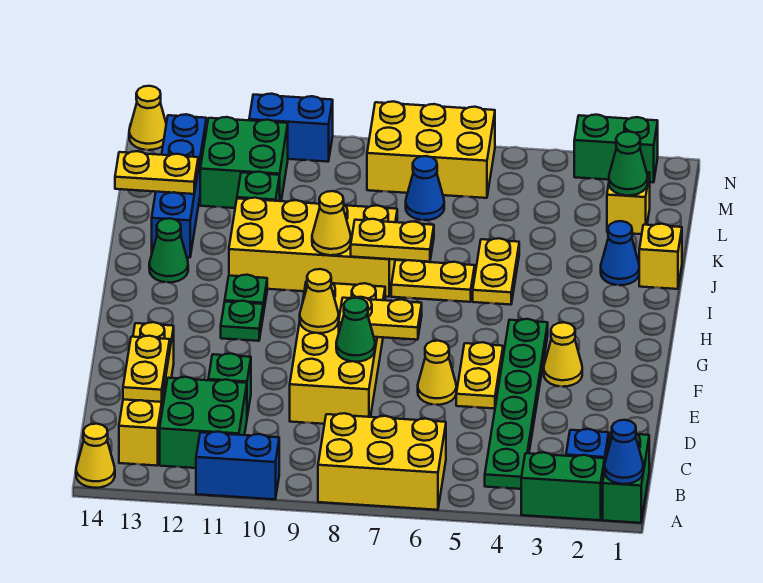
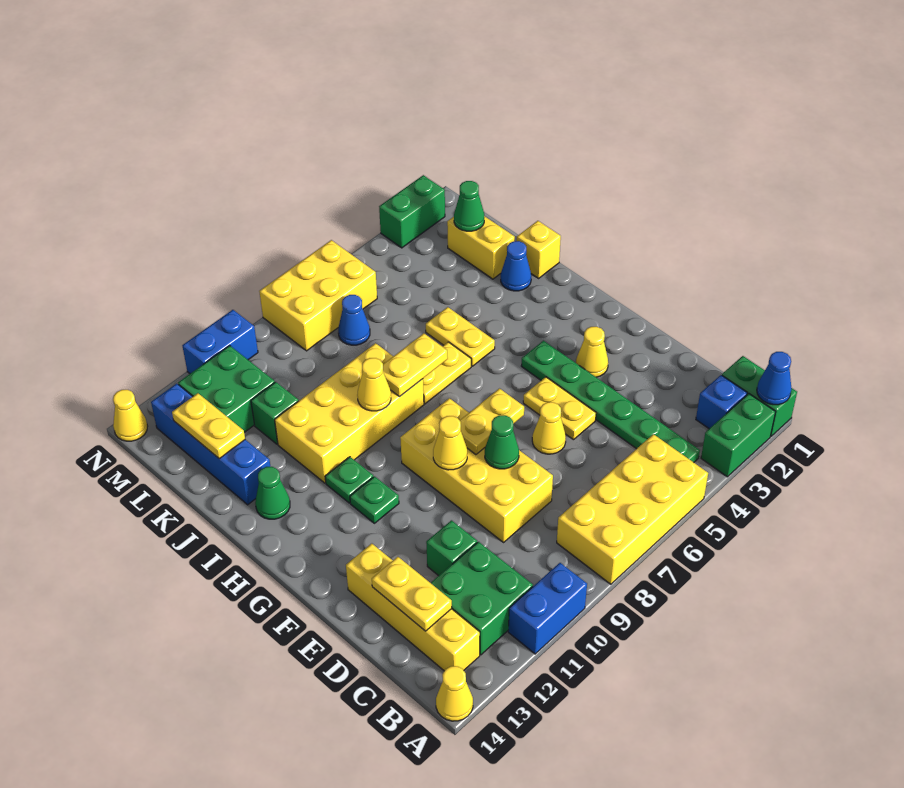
yellow 2x3 brick [318,413,446,510] -> yellow 2x4 brick [557,434,708,584]
yellow 1x2 plate [115,151,198,194] -> yellow 1x2 plate turned to [172,393,245,459]
yellow 1x1 brick [607,172,650,234] -> yellow 1x2 brick [447,216,515,279]

